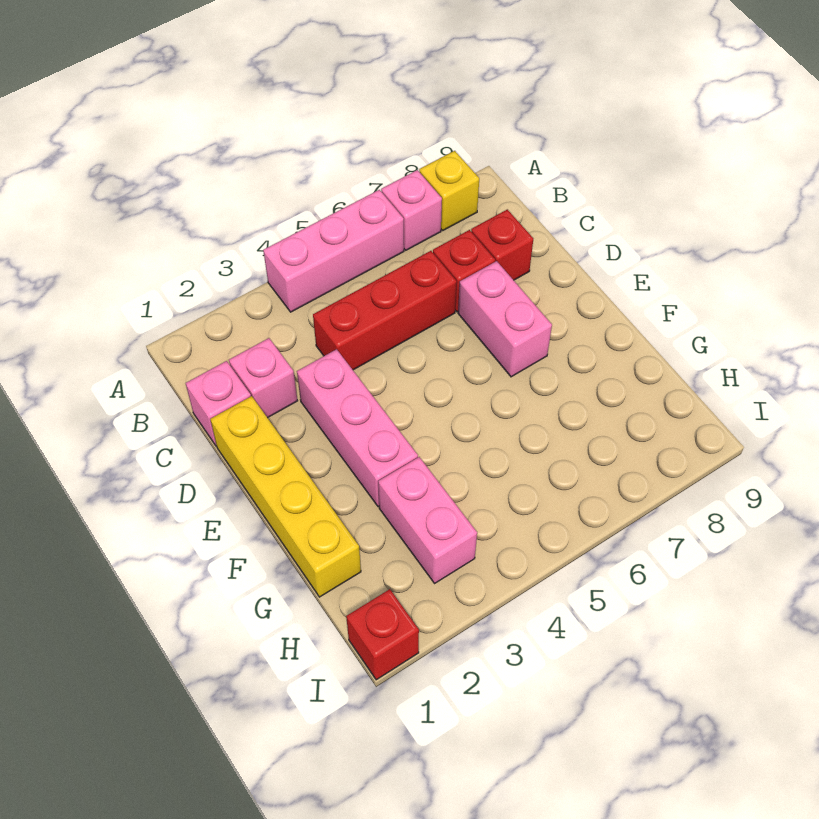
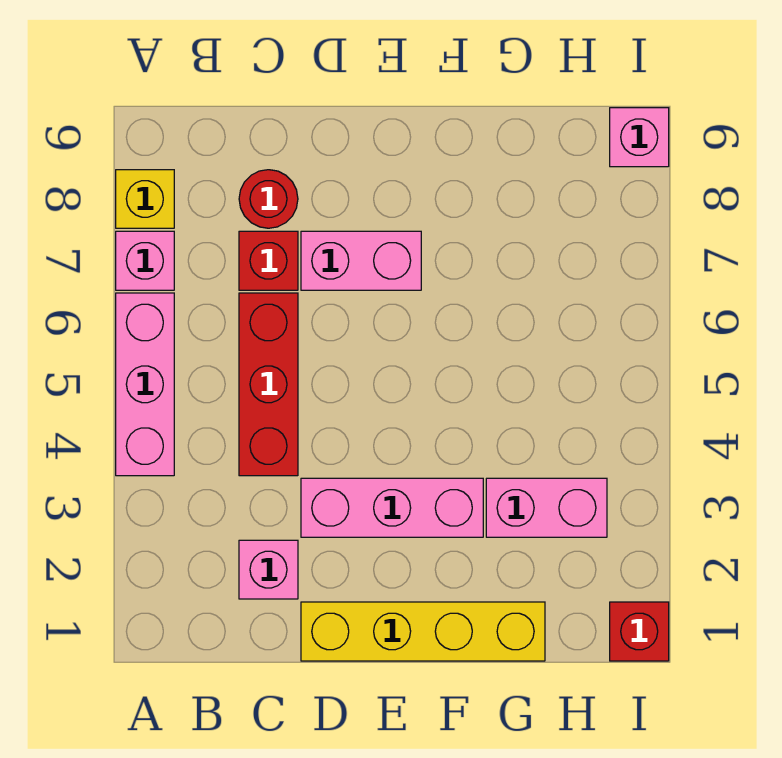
pink 1x1 brick [186,361,251,446] -> pink 1x1 brick moved to [610,108,669,167]
red 1x1 brick [471,209,533,280] -> red 1x1 round brick [239,170,298,228]

